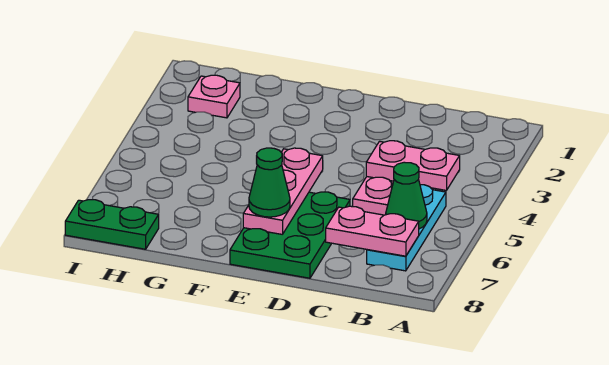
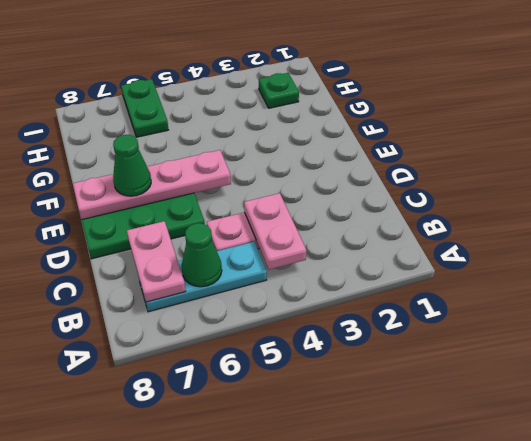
pink 1x3 plate [243,148,323,234] -> pink 1x4 plate [73,150,231,220]
pink 1x1 plate [188,75,240,118] -> green 1x1 plate [259,73,299,108]
green 1x2 plate [65,200,159,249] -> green 1x2 plate moved to [121,79,169,137]

